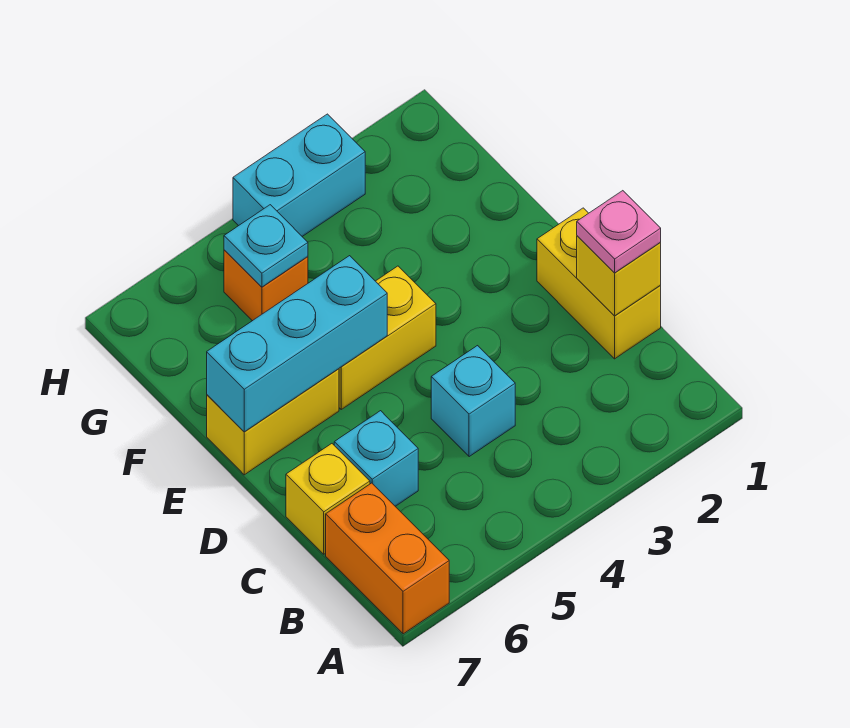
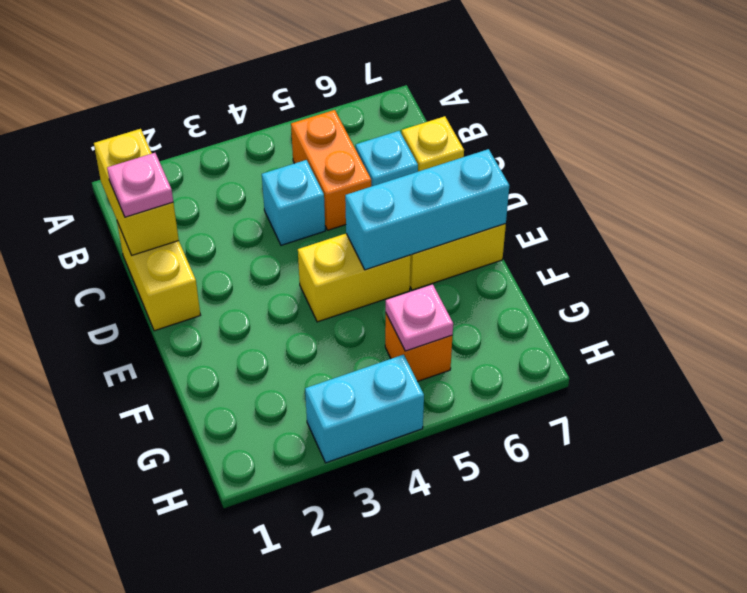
orange 1x2 brick [326,483,449,634] -> orange 1x2 brick moved to [291,110,371,230]
yellow 1x1 brick [577,236,661,316] -> yellow 1x2 brick [94,129,179,255]
cyan 1x1 plate [224,205,308,287] -> pink 1x1 plate [386,284,453,351]

